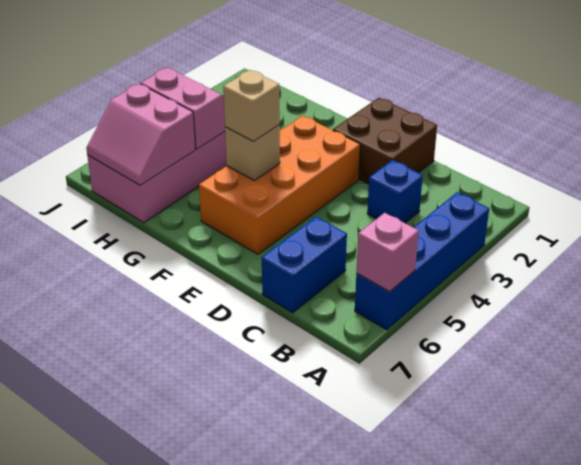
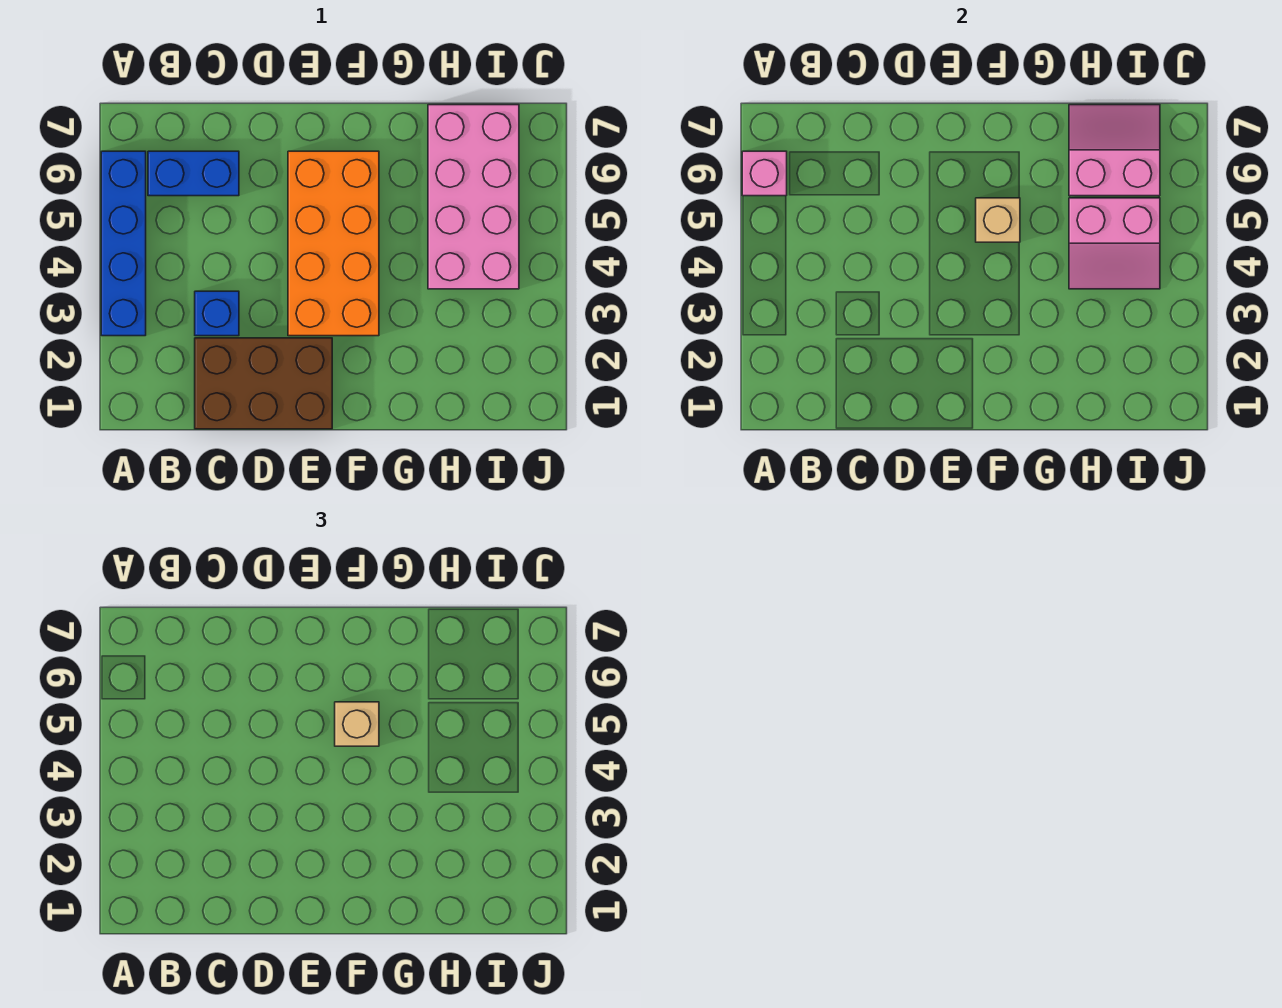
blue 1x2 brick [262,217,347,313] -> blue 1x2 brick turned to [148,151,239,196]
brown 2x2 brick [333,98,437,184] -> brown 2x3 brick [195,338,332,429]

